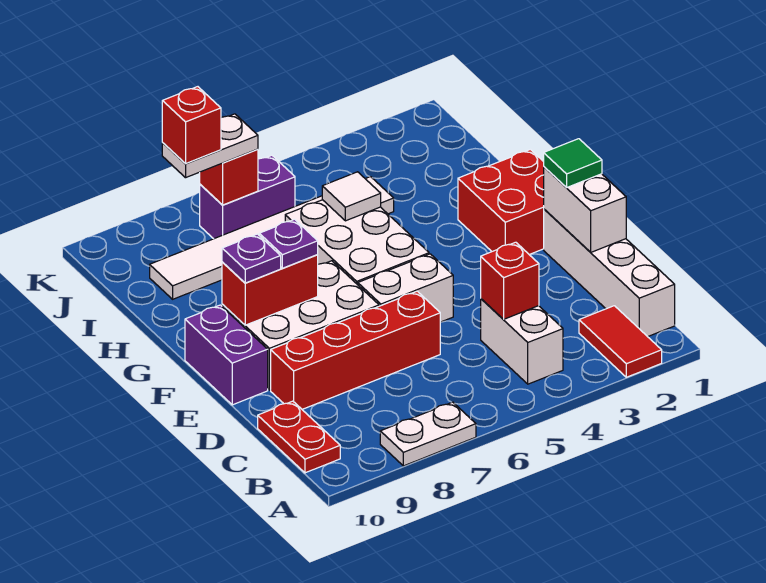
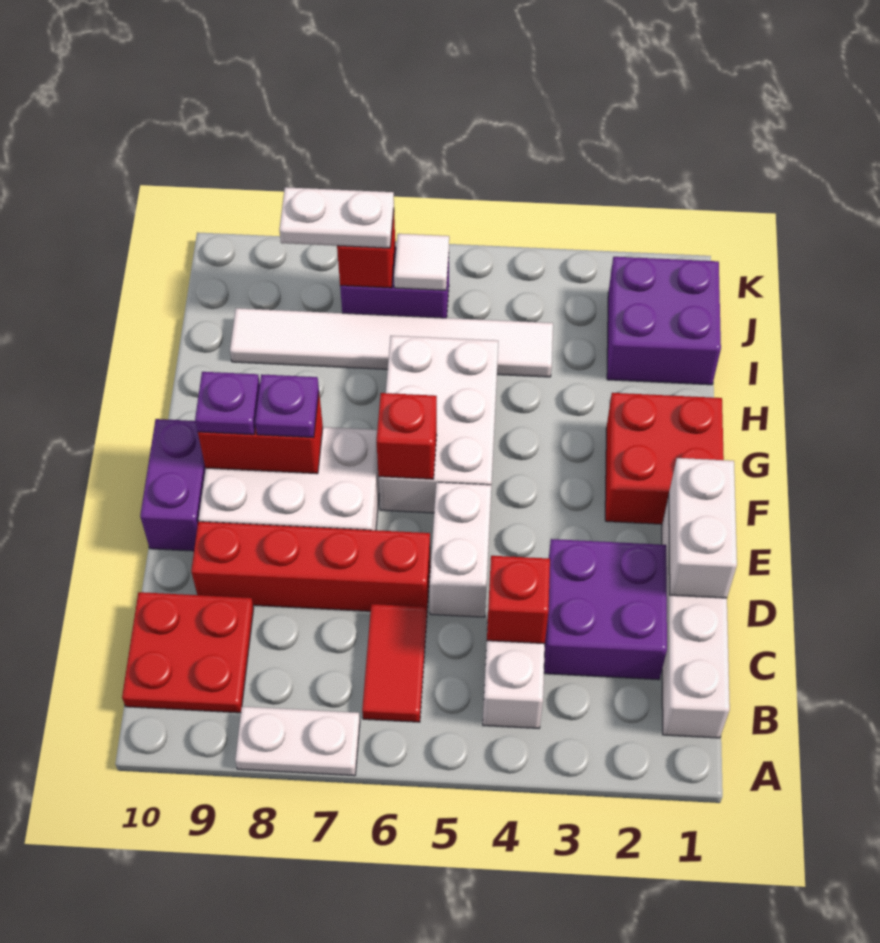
red 1x2 tile [579,306,662,377] -> red 1x2 tile moved to [362,604,427,722]
red 1x2 plate [258,401,340,473] -> red 2x2 plate [122,592,254,713]
none -> purple 2x2 brick [544,539,667,680]
green 1x1 tile [544,139,602,188] -> none
white 1x2 brick [358,254,453,322] -> white 1x2 brick turned to [430,482,491,617]
white 1x1 tile [322,172,381,221] -> white 1x1 tile moved to [394,234,449,290]
none -> purple 2x2 brick [607,257,721,385]
red 1x1 brick [162,87,221,164] -> red 1x1 brick moved to [377,393,437,479]

